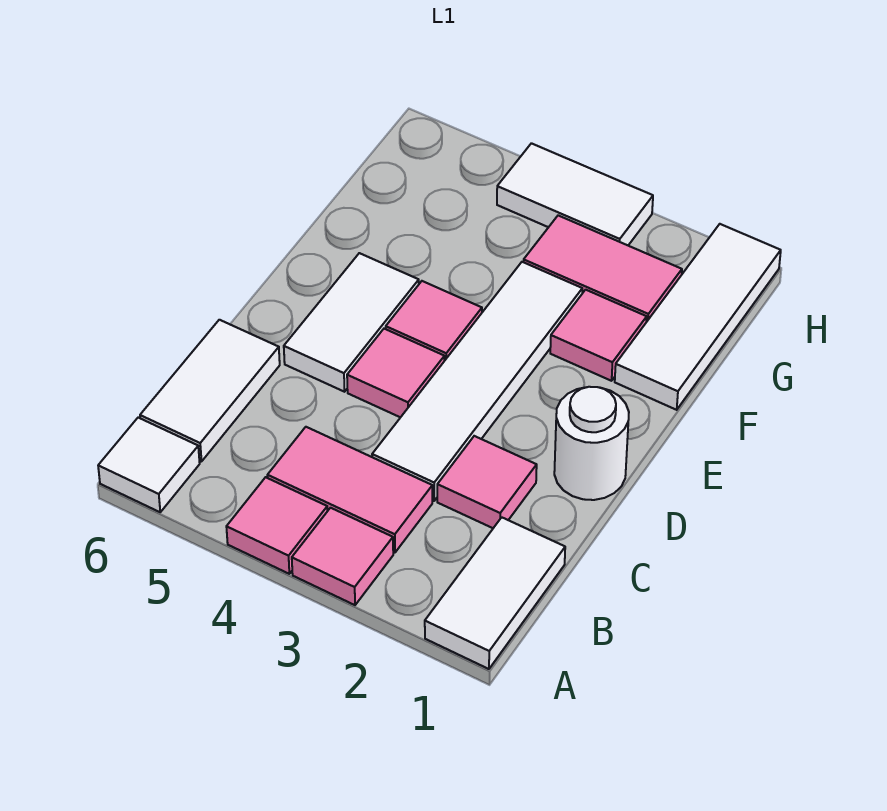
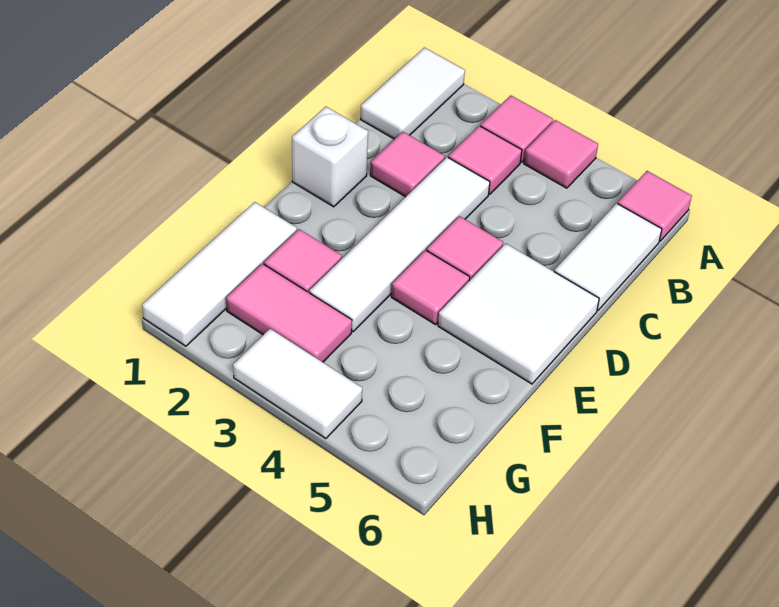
white 1x1 tile [98,418,200,512] -> pink 1x1 tile [618,171,692,241]
pink 1x2 tile [267,427,432,552] -> pink 1x1 tile [448,126,522,194]
white 1x1 round brick [554,387,629,500] -> white 1x1 brick [292,107,368,207]
white 1x2 tile [284,253,419,392] -> white 2x2 tile [438,243,599,384]

